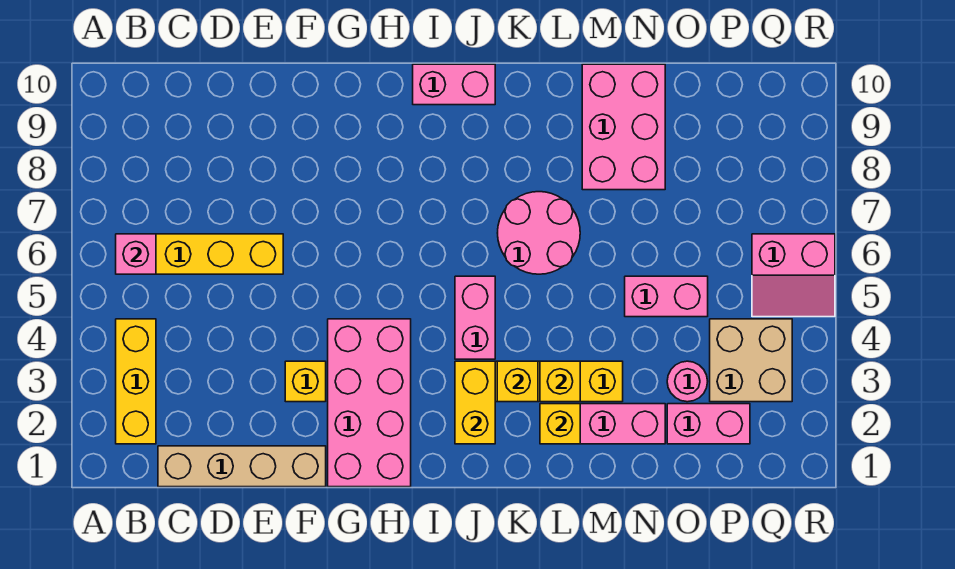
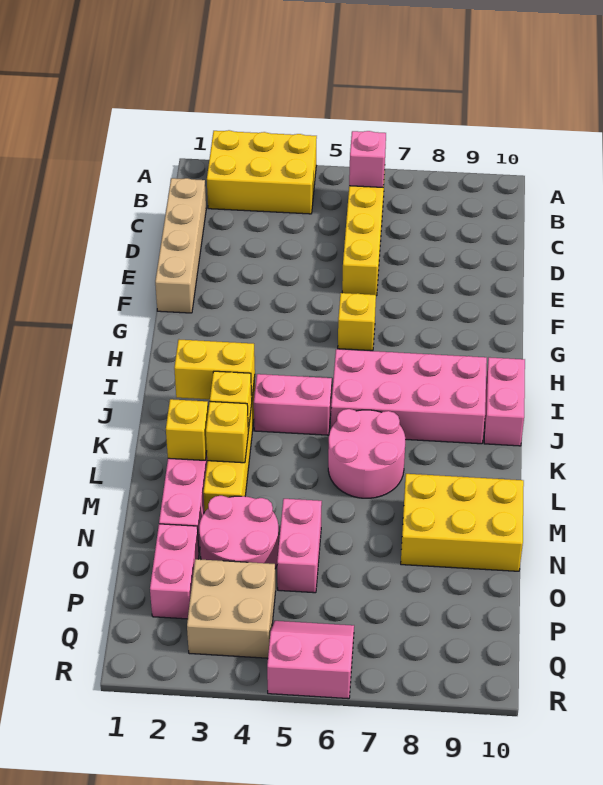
yellow 1x3 brick [116,319,156,444] -> yellow 2x3 brick [207,130,317,214]
yellow 1x1 brick [285,361,326,402] -> yellow 1x1 brick moved to [338,293,376,351]
pink 2x4 brick [328,319,411,487] -> pink 2x4 brick moved to [331,349,487,444]
pink 2x3 brick [582,64,665,190] -> yellow 2x3 brick [401,474,524,571]
pink 1x1 round brick [667,361,708,402] -> pink 2x2 round brick [199,496,279,569]
pink 2x2 slope [752,234,835,317] -> pink 2x2 slope turned to [267,621,354,699]

